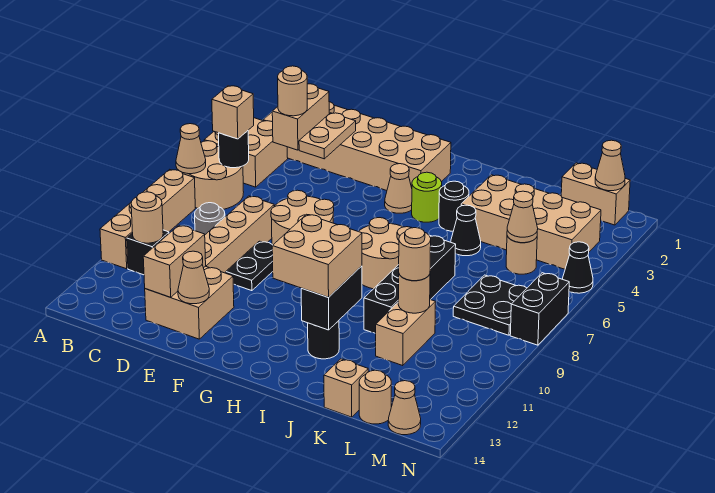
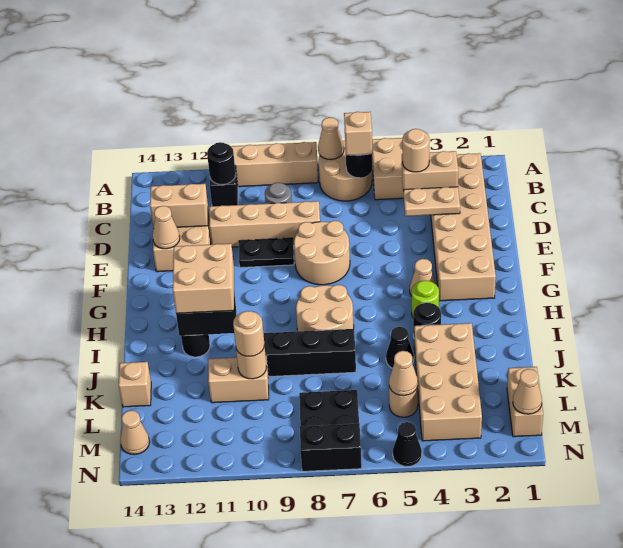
tan 1x1 round brick [131,192,163,243] -> black 1x1 round brick [207,142,236,185]
tan 1x1 round brick [359,370,391,424] -> none

